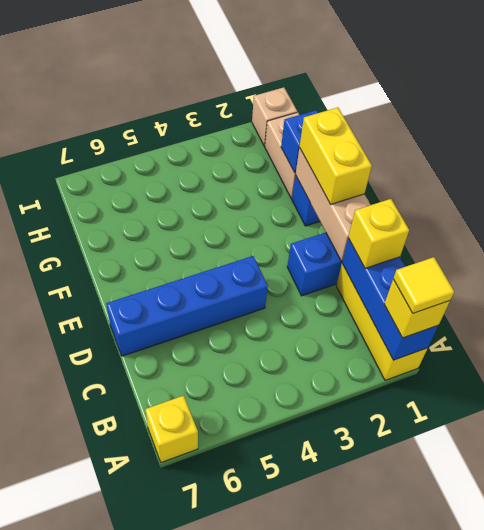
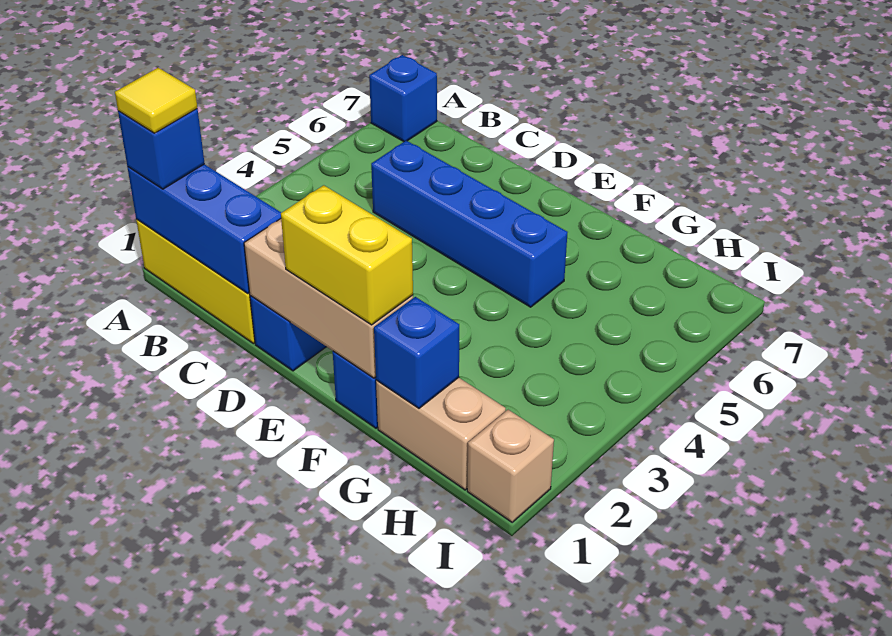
yellow 1x1 brick [384,279,450,338] -> blue 1x1 brick [118,109,205,189]
yellow 1x1 brick [145,396,198,463] -> blue 1x1 brick [369,55,437,142]
yellow 1x1 brick [348,199,409,268] -> none
blue 1x4 brick [106,256,268,356] -> blue 1x4 brick turned to [371,141,568,307]

